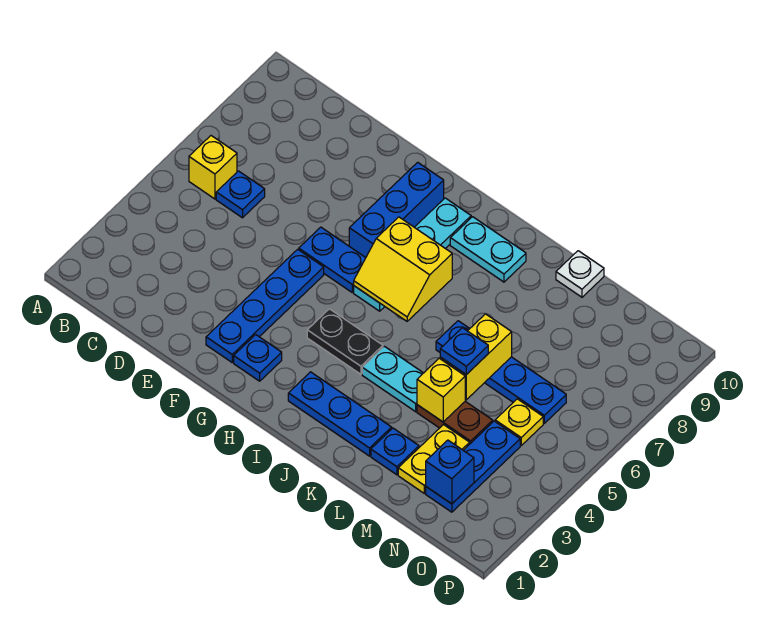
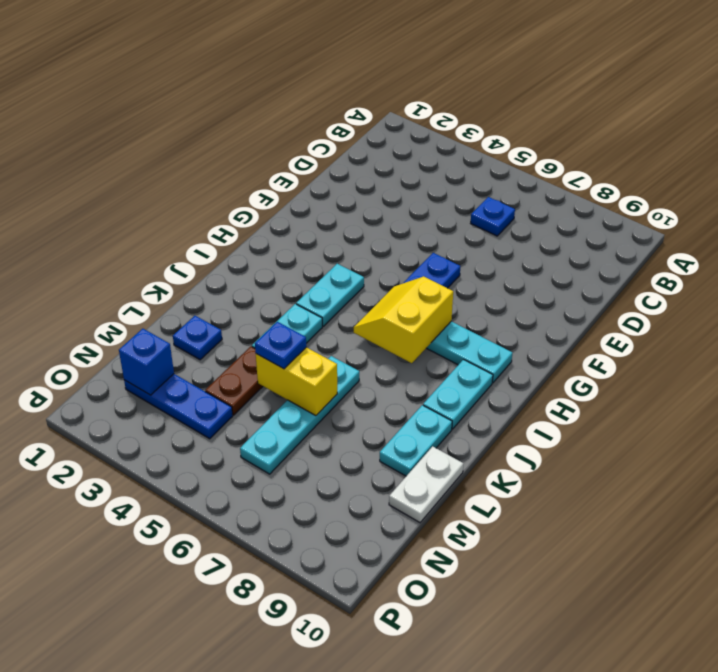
yellow 1x1 brick [189,136,237,199] -> none
blue 1x4 plate [206,249,324,362] -> none
blue 1x1 plate [234,335,282,381] -> none
blue 1x3 brick [349,162,444,257] -> none
black 1x2 plate [307,309,383,374] -> cyan 1x2 plate [296,264,364,326]
blue 1x3 plate [288,372,392,456] -> none
blue 1x4 plate [436,321,566,423] -> cyan 1x4 plate [240,356,359,474]
none -> cyan 1x2 plate [380,405,452,476]
yellow 1x1 brick [417,358,465,422] -> none
white 1x1 plate [556,251,604,297] -> white 1x2 plate [389,446,463,522]
yellow 1x2 plate [398,425,470,493] -> none
yellow 1x1 plate [495,399,543,445] -> none

